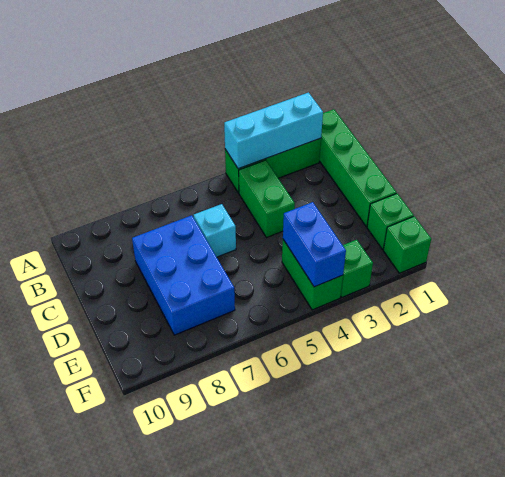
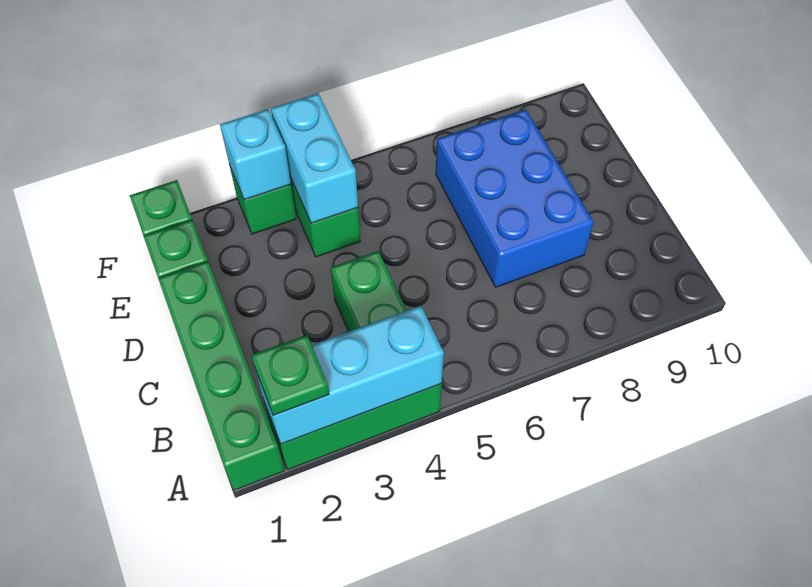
none -> green 1x1 plate [251,335,329,415]
cyan 1x1 brick [194,204,236,257] -> cyan 1x1 brick moved to [220,109,291,200]
blue 1x2 brick [283,202,346,287] -> cyan 1x2 brick [271,93,358,223]

